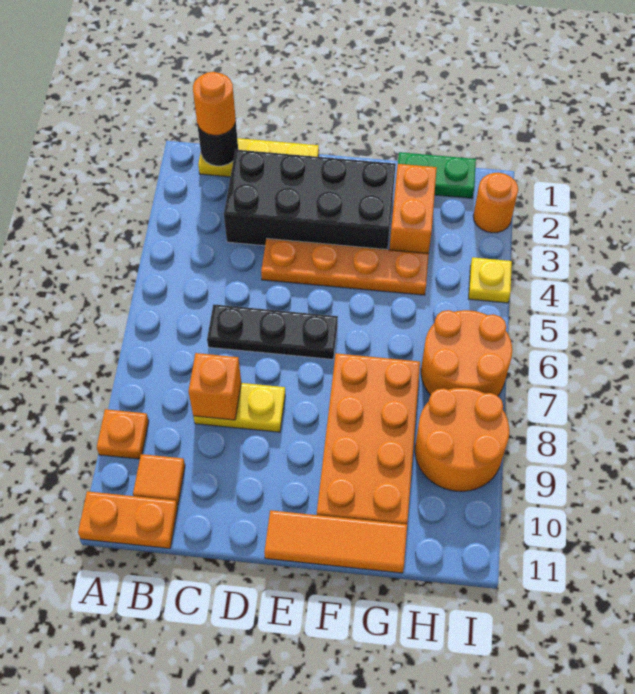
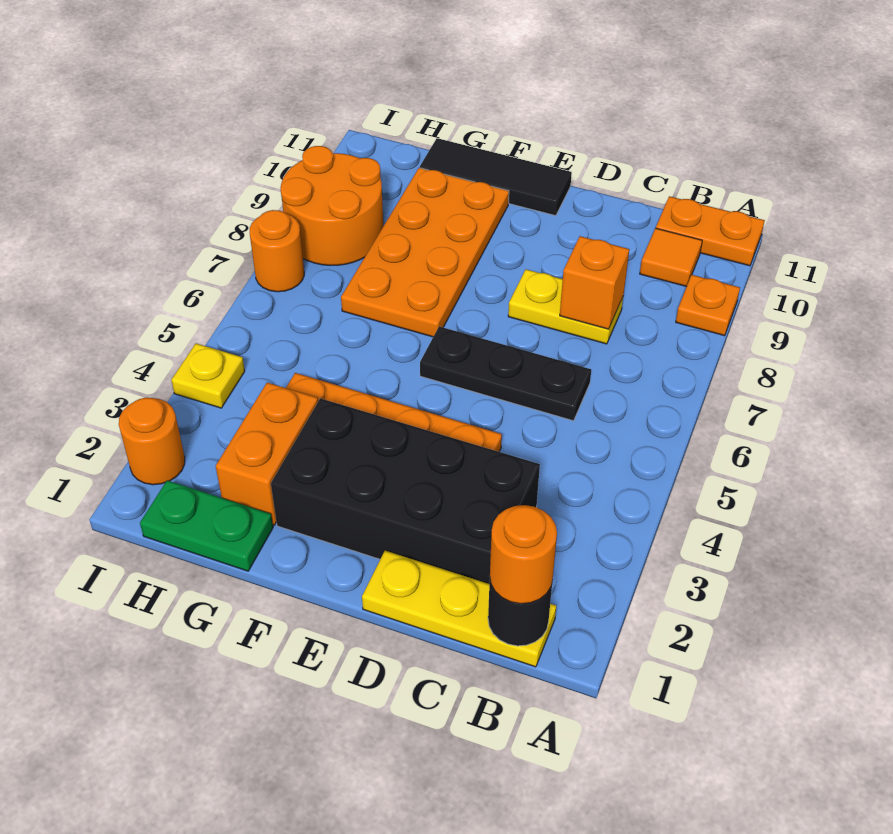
orange 1x3 tile [264,510,407,573] -> black 1x3 tile [420,138,572,216]
orange 2x2 round brick [421,310,512,396] -> orange 1x1 round brick [250,210,304,292]

